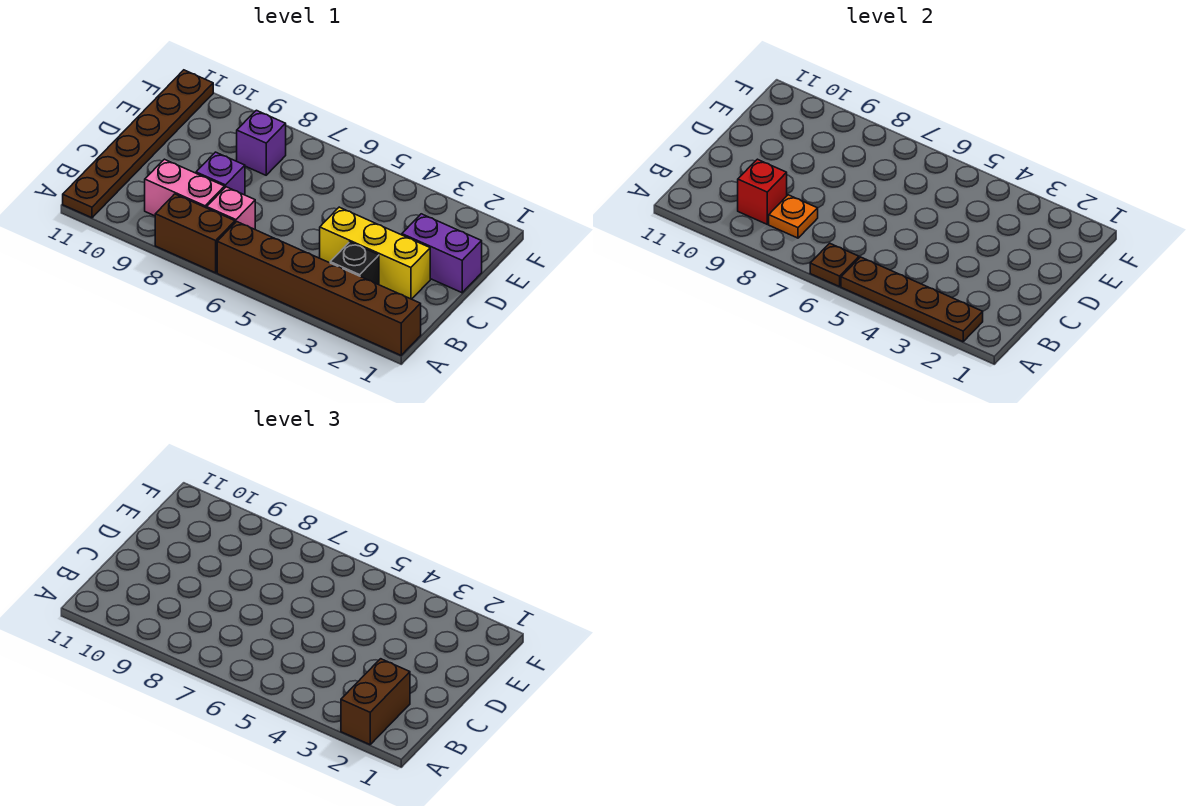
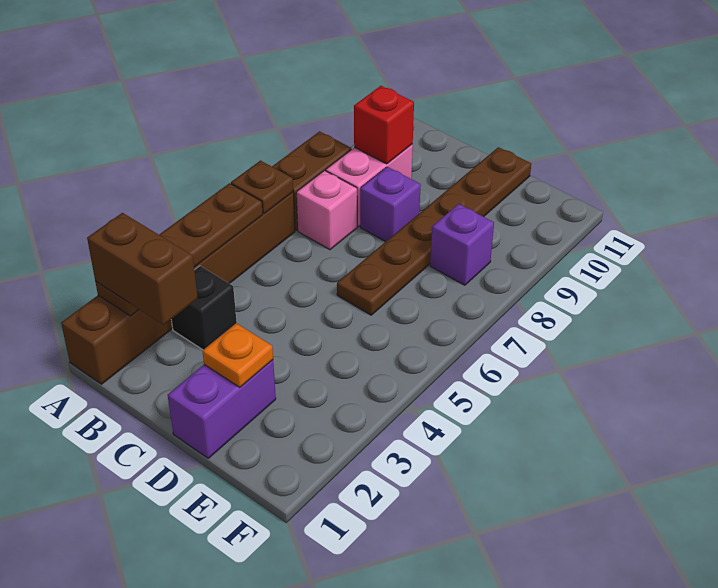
brown 1x6 plate [63,70,213,218] -> brown 1x6 plate turned to [337,147,531,315]
orange 1x1 plate [769,195,818,238] -> orange 1x1 plate moved to [202,323,273,387]
yellow 1x3 brick [320,207,430,299] -> none

